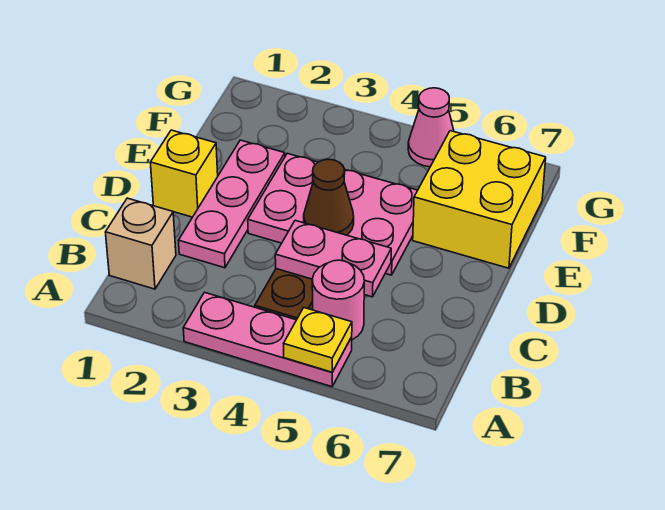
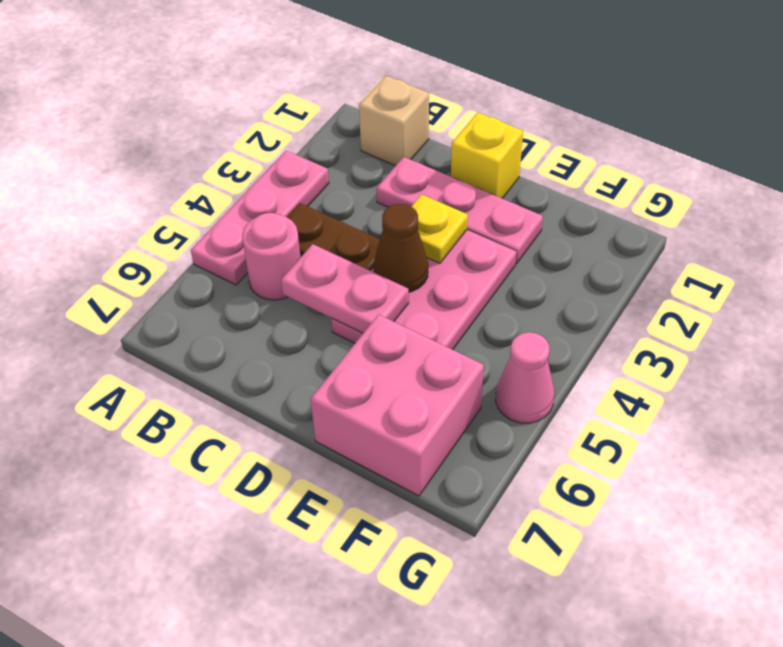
yellow 1x1 plate [284,308,352,372] -> yellow 1x1 plate moved to [411,195,468,263]
pink 1x2 plate [275,221,391,297] -> pink 1x2 plate turned to [281,244,409,333]
yellow 2x2 brick [413,131,546,268] -> pink 2x2 brick [311,315,484,496]

